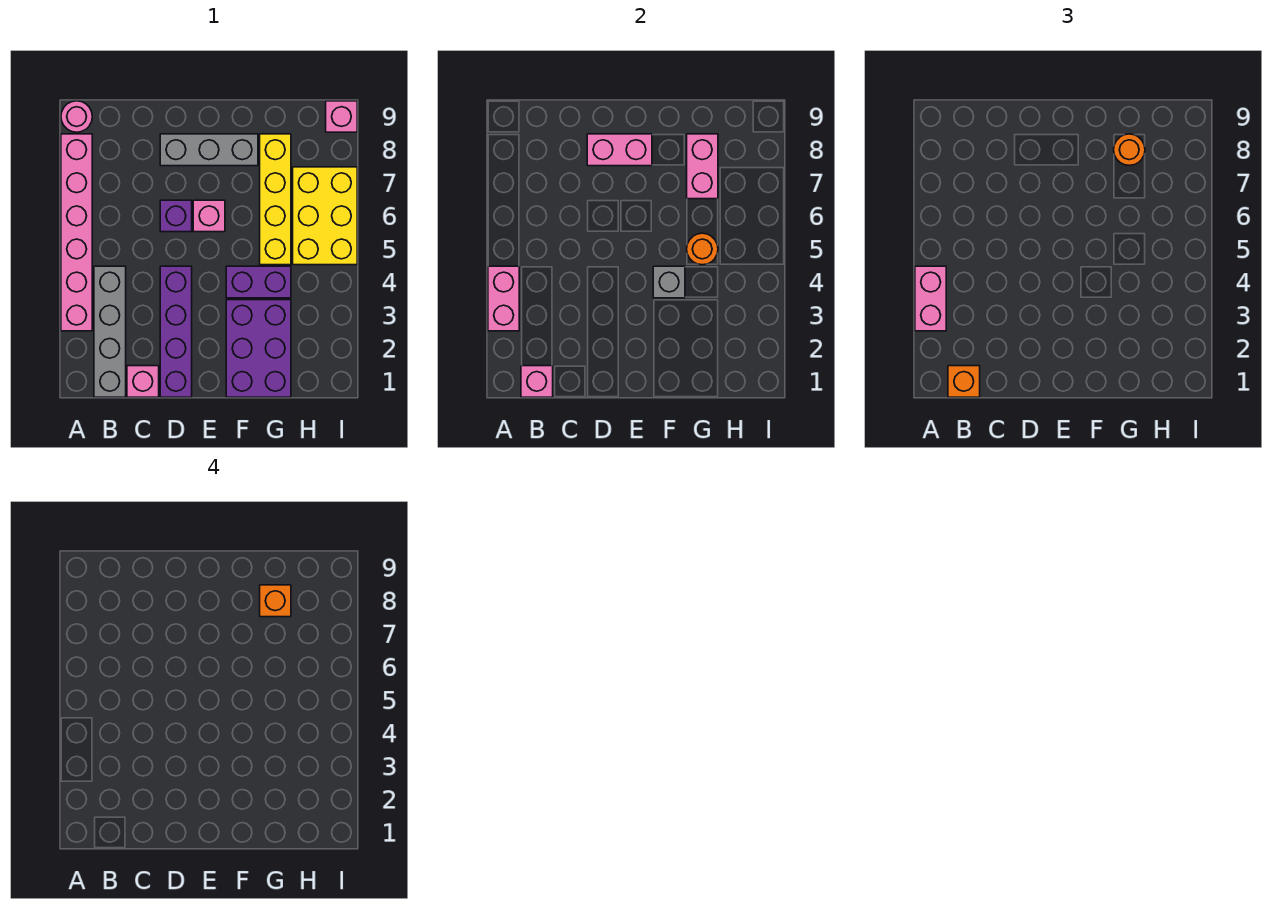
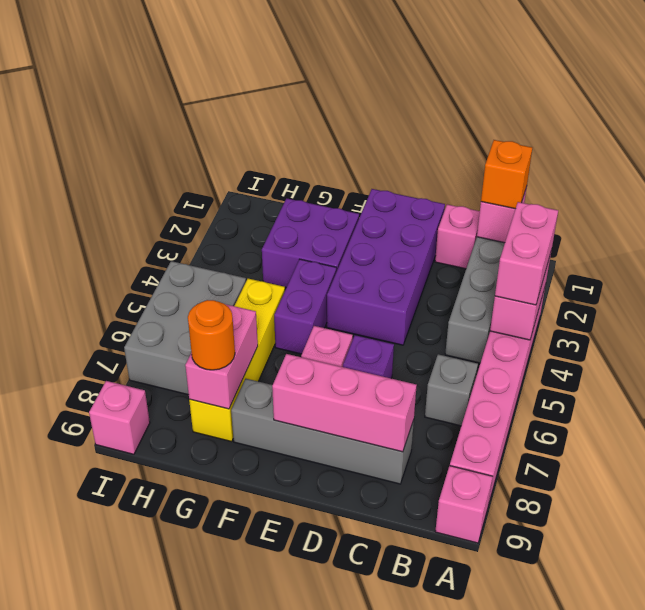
pink 1x1 round brick [61,101,92,132] -> pink 1x1 brick [435,466,493,543]
purple 1x4 brick [160,266,192,397] -> purple 2x4 brick [327,189,445,345]
grey 1x3 brick [160,134,258,166] -> grey 1x4 brick [231,379,414,484]
pink 1x2 brick [587,134,652,166] -> pink 1x3 brick [272,354,417,452]
purple 2x3 brick [226,300,291,397] -> purple 2x2 brick [262,198,359,288]
purple 1x2 brick [226,266,291,298] -> purple 1x2 brick turned to [274,259,336,354]
grey 1x1 brick [653,266,685,298] -> grey 1x1 brick moved to [425,354,478,426]
orange 1x1 round brick [687,233,718,265] -> none
orange 1x1 brick [260,585,291,617] -> none
yellow 2x3 brick [293,167,357,265] -> grey 2x3 brick [124,261,246,395]

